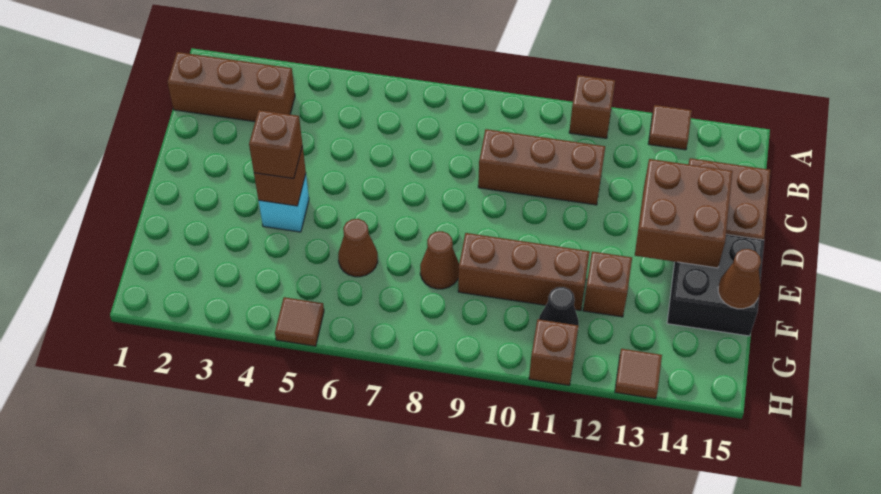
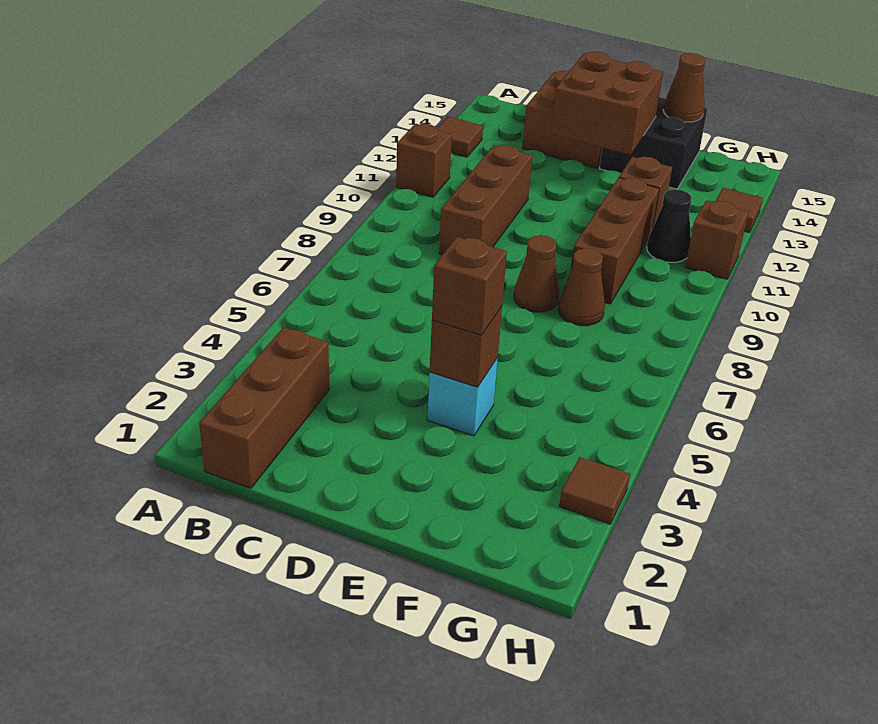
brown 1x1 cone [338,219,378,277] -> brown 1x1 cone moved to [514,235,560,312]
brown 1x1 tile [275,297,324,346] -> brown 1x1 tile moved to [559,457,630,524]

